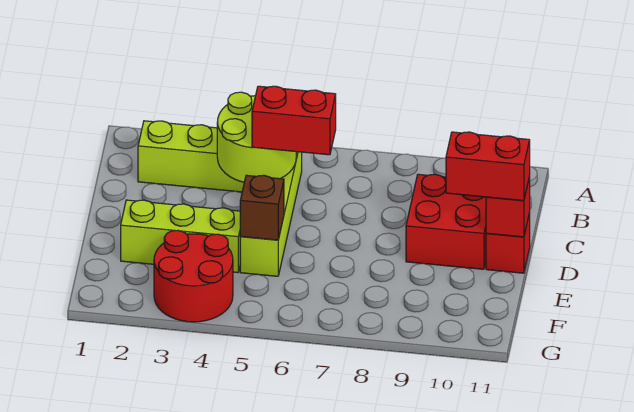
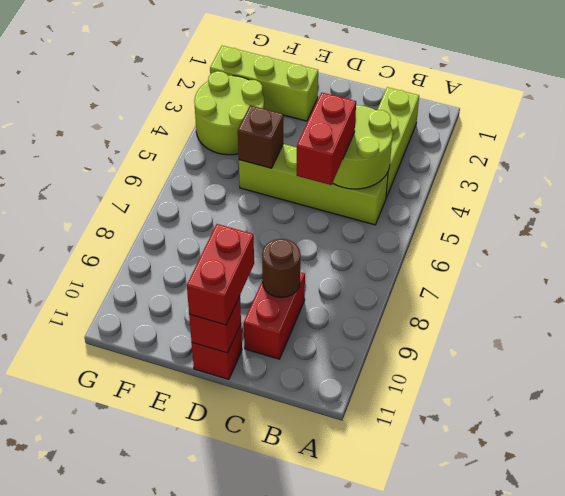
red 2x2 brick [406,174,486,269] -> red 1x2 brick [244,272,305,359]
none -> brown 1x1 round brick [262,239,300,297]
lime 1x3 brick [121,200,240,273] -> lime 1x3 brick turned to [210,46,318,121]
red 2x2 round brick [154,230,233,322] -> lime 2x2 round brick [194,71,264,155]

